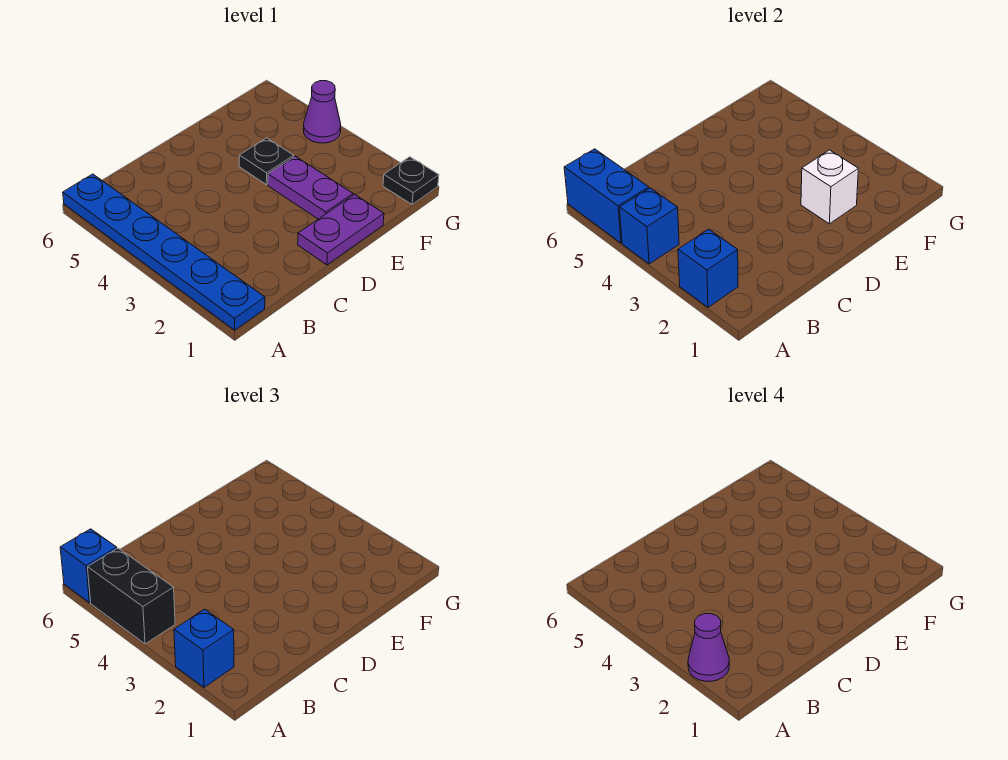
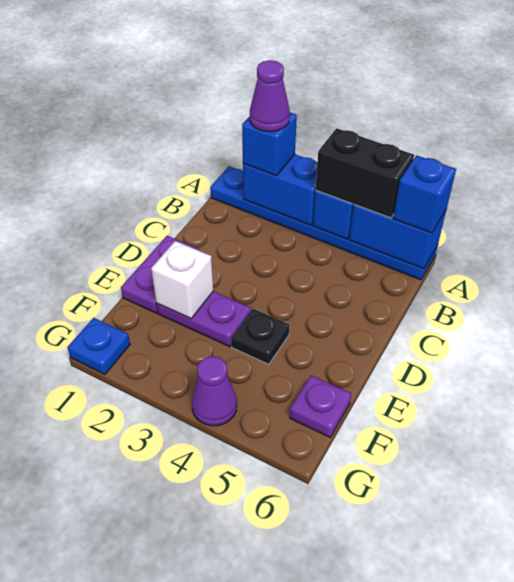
blue 1x1 brick [678,229,738,307] -> blue 1x2 brick [243,154,317,225]
none -> purple 1x1 plate [290,375,351,437]
black 1x1 plate [383,157,439,204] -> blue 1x1 plate [67,318,130,374]

